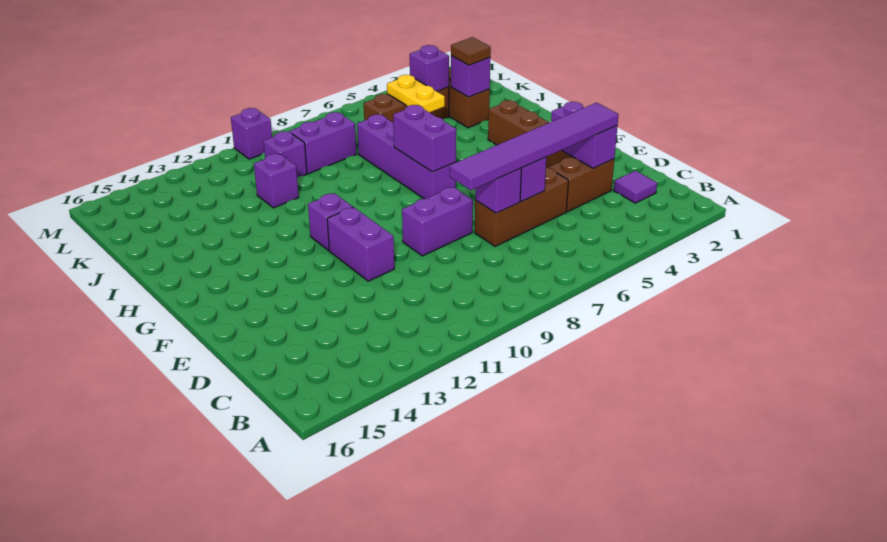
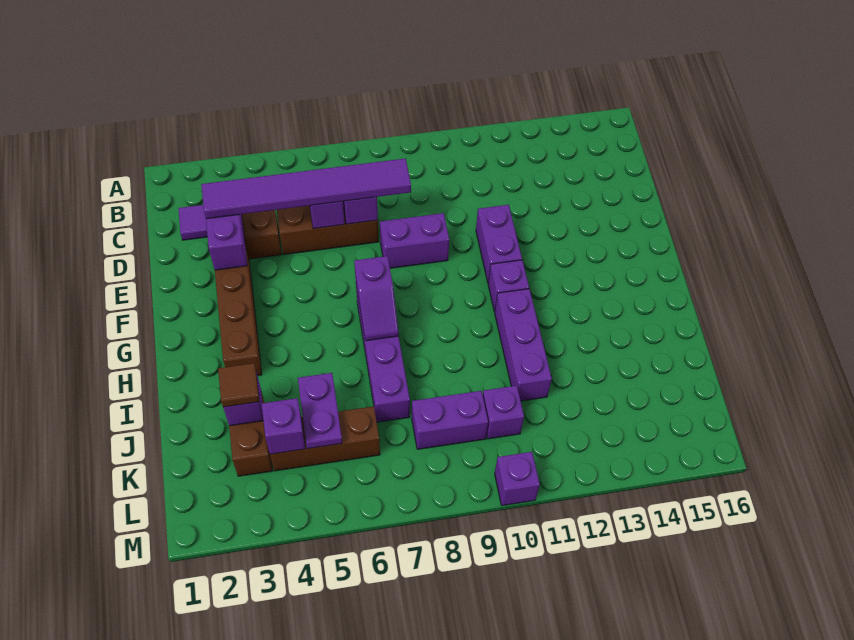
purple 1x2 brick [393,105,456,172] -> purple 1x2 slope [354,256,399,341]
yellow 1x2 plate [387,75,445,113] -> purple 1x2 plate [298,373,342,449]
purple 1x1 brick [254,154,299,208] -> purple 1x3 brick [495,289,552,401]

